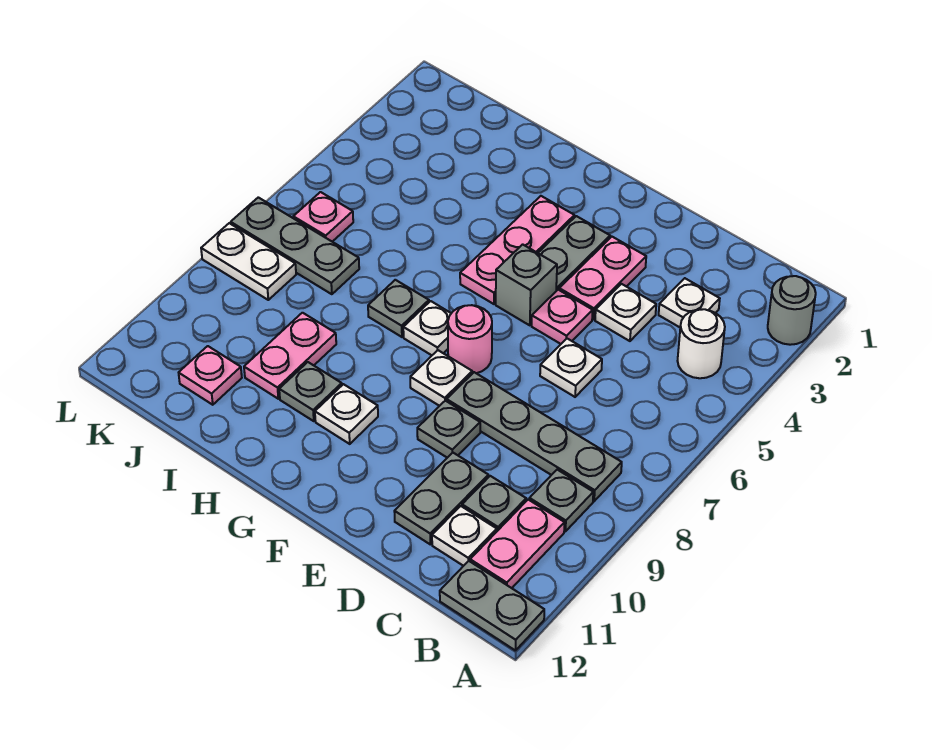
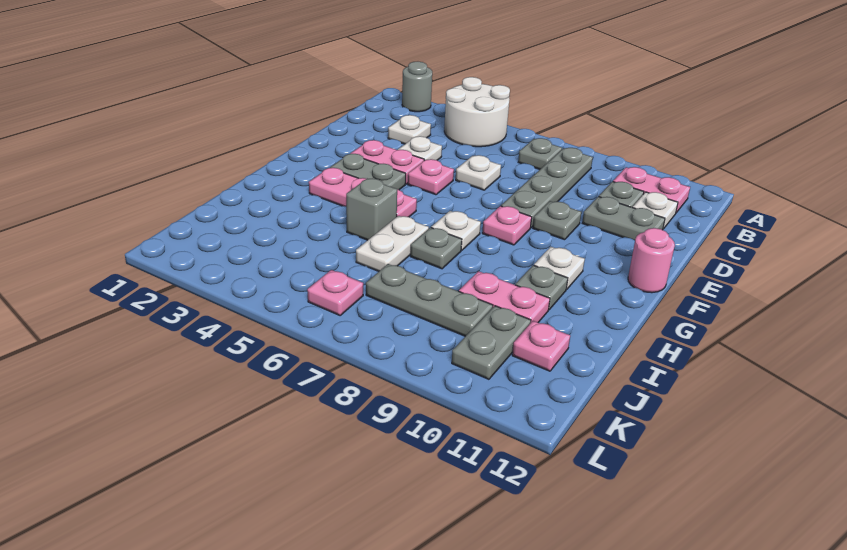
grey 1x2 plate [440,561,544,651] -> grey 1x2 plate moved to [452,306,531,379]
white 1x1 round brick [678,309,725,378] -> white 2x2 round brick [444,77,510,147]
grey 1x1 plate [529,470,593,531] -> grey 1x1 plate moved to [518,138,562,169]
grey 1x1 brick [496,244,557,325] -> grey 1x1 brick moved to [346,179,397,240]
pink 1x1 round brick [448,305,492,374] -> pink 1x1 round brick moved to [628,228,675,293]
white 1x1 plate [410,350,472,406] -> pink 1x1 plate [482,206,532,245]
grey 1x3 plate [231,197,359,294] -> grey 1x3 plate turned to [366,264,493,336]
white 1x2 plate [201,223,296,300] -> white 1x2 plate moved to [356,216,429,271]

